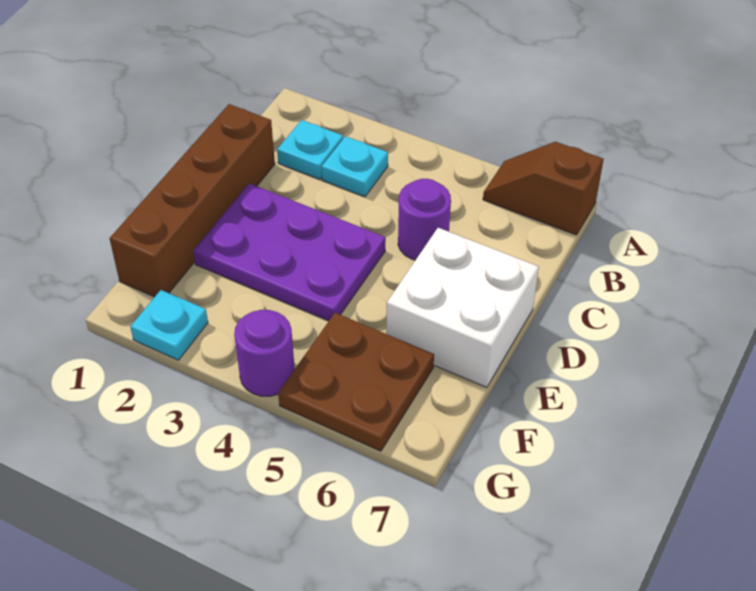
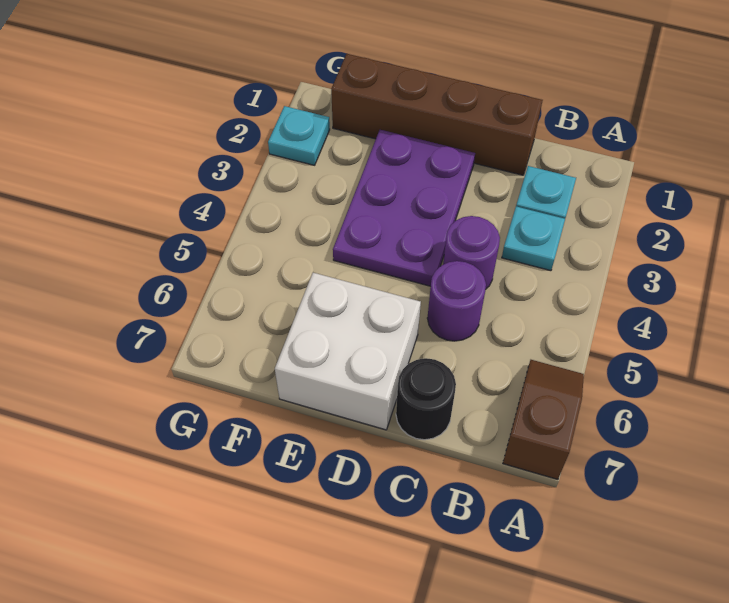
none -> black 1x1 round brick [396,358,456,440]
brown 2x2 plate [278,313,434,451] -> none
purple 1x1 round brick [234,310,295,396] -> purple 1x1 round brick moved to [443,216,500,290]

